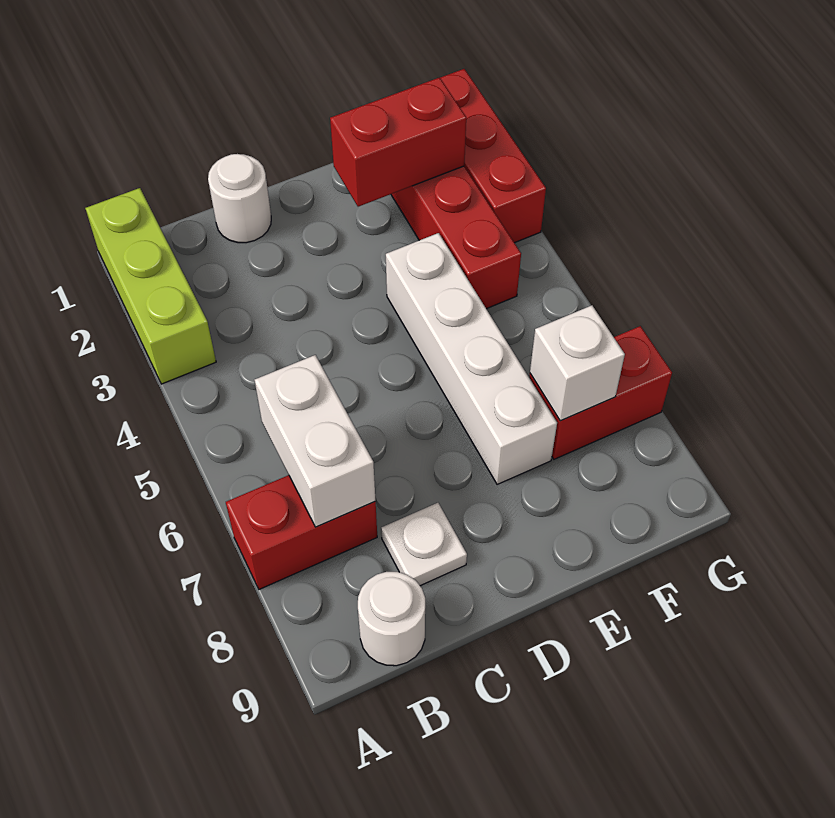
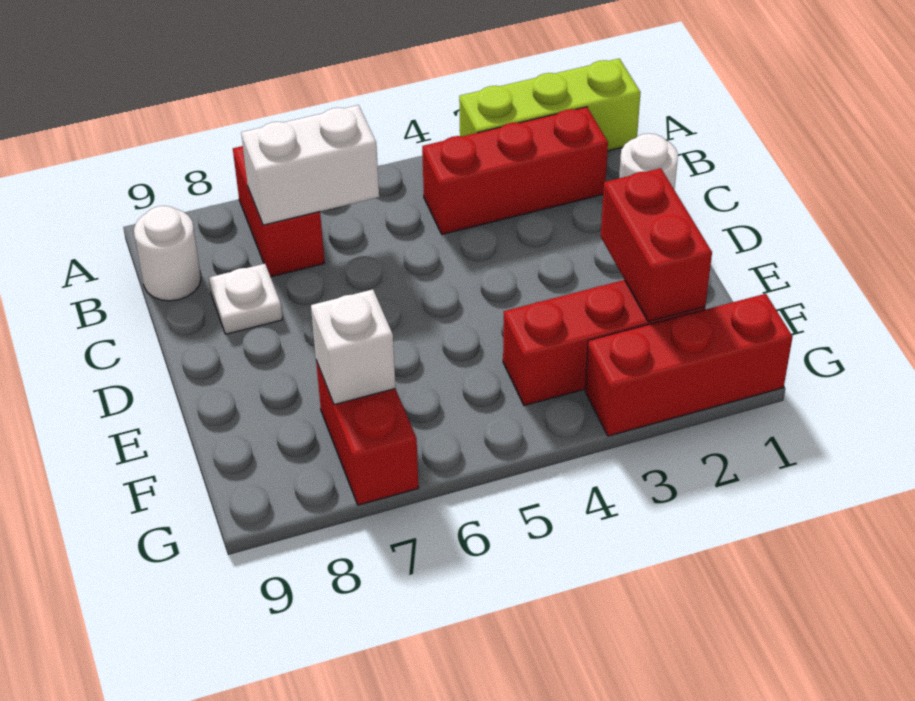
none -> red 1x3 brick [422,107,608,234]
white 1x4 brick [386,233,557,485] -> none

